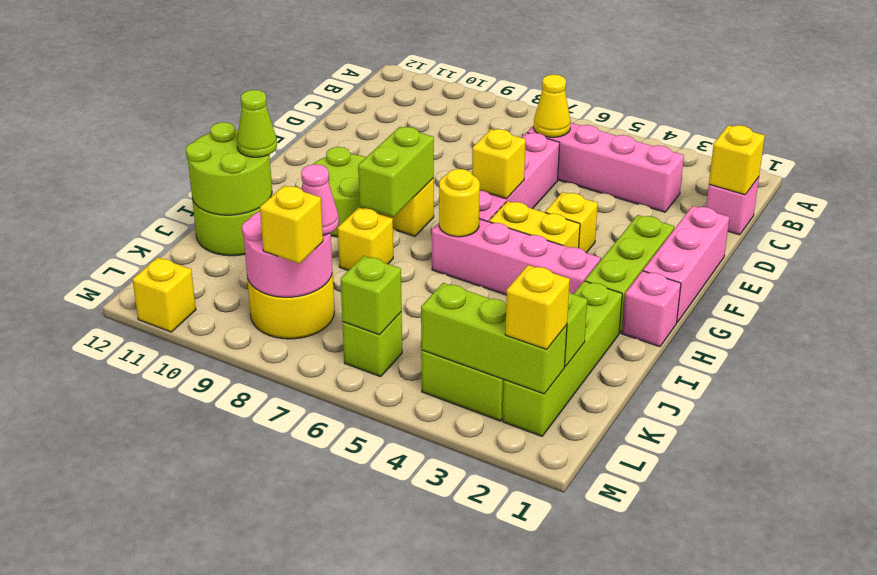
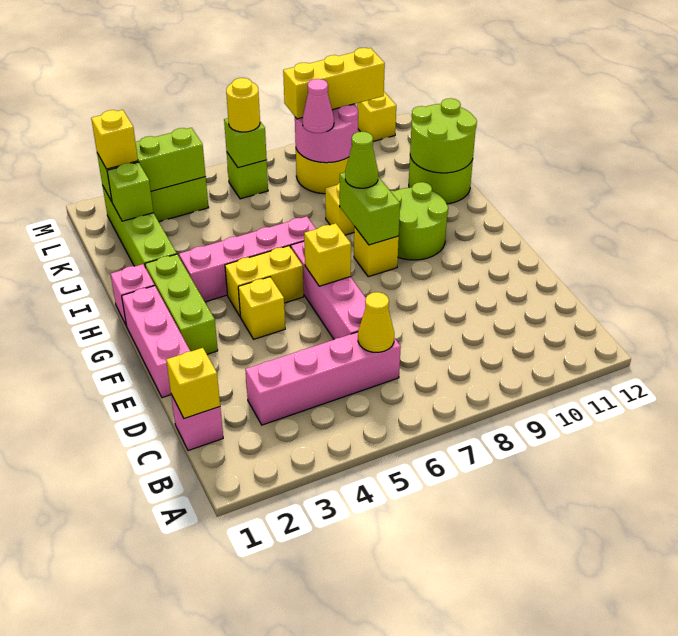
yellow 1x1 round brick [439,169,480,237] -> yellow 1x1 round brick moved to [226,78,260,132]
lime 1x1 cone [237,90,277,157] -> lime 1x1 cone moved to [345,132,378,188]
yellow 1x1 brick [260,185,323,264] -> yellow 1x3 brick [283,48,385,119]

